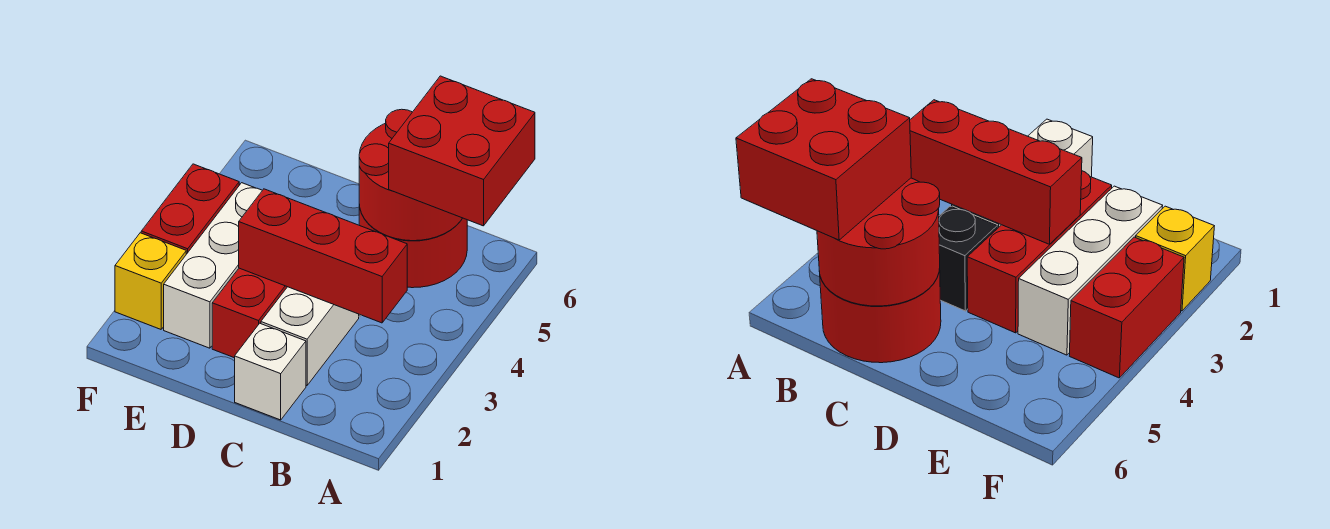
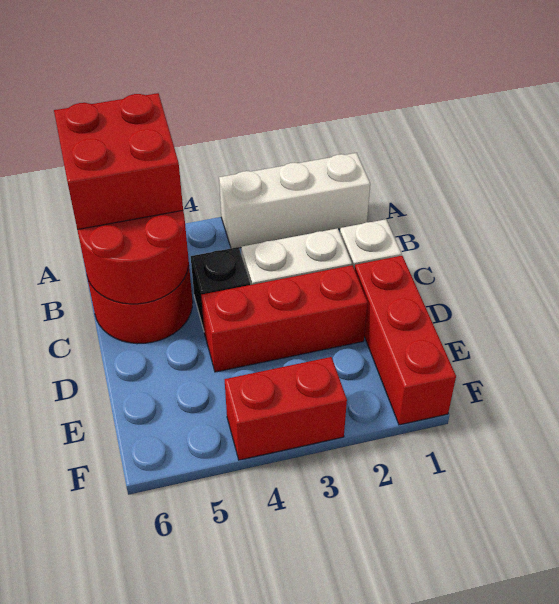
red 1x3 brick [239,189,407,323] -> red 1x3 brick moved to [355,256,456,425]
white 1x3 brick [164,183,262,348] -> white 1x3 brick moved to [219,153,370,248]
yellow 1x1 brick [115,233,186,329] -> none

